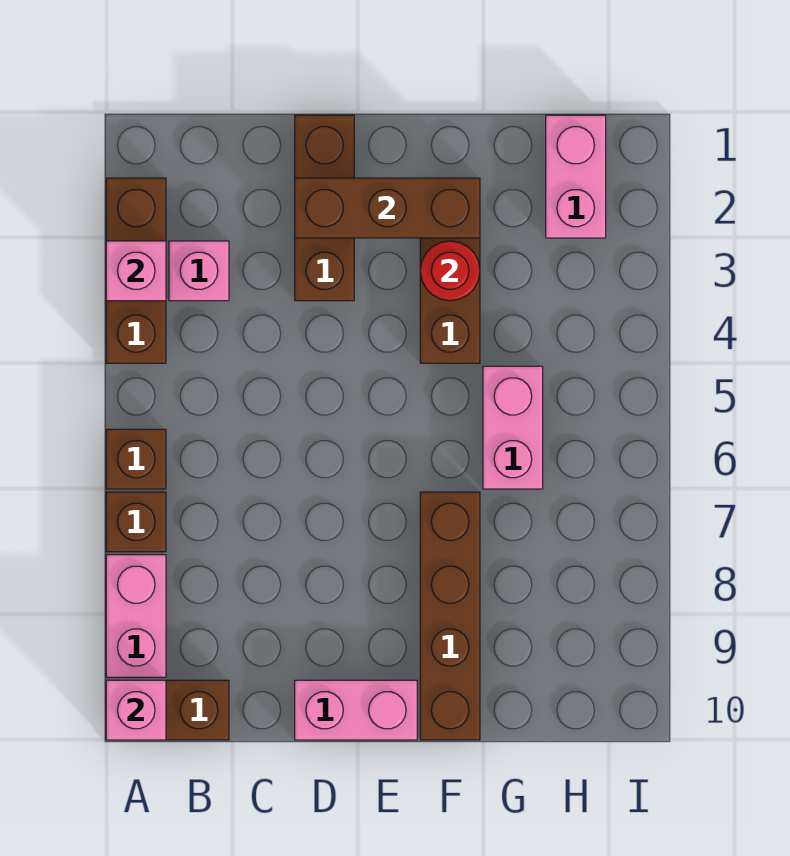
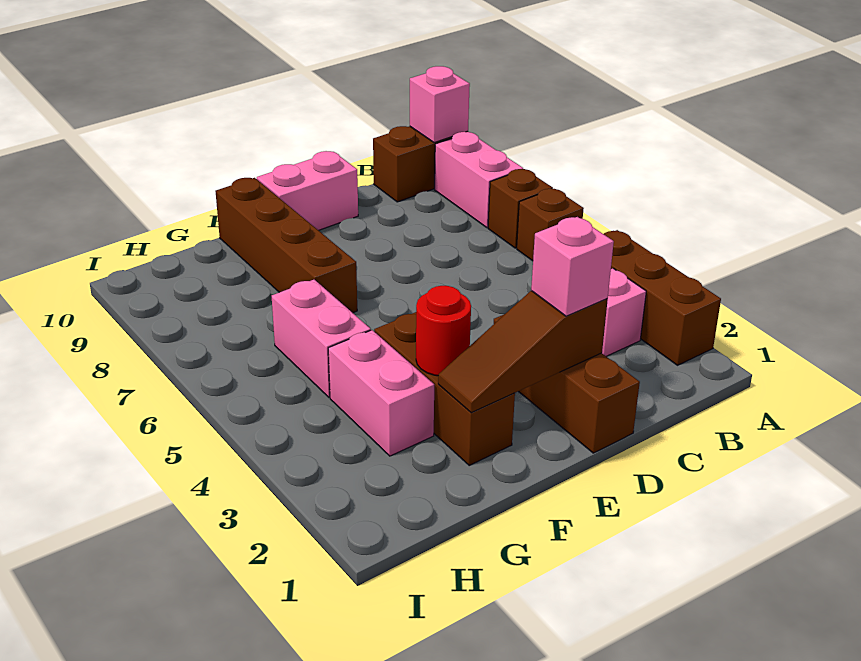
pink 1x1 brick [106,241,166,301] -> pink 1x1 brick moved to [531,217,614,316]
brown 1x3 brick [295,178,480,238] -> brown 1x3 slope [438,291,608,413]
pink 1x2 brick [546,115,606,238] -> pink 1x2 brick moved to [328,330,434,456]

